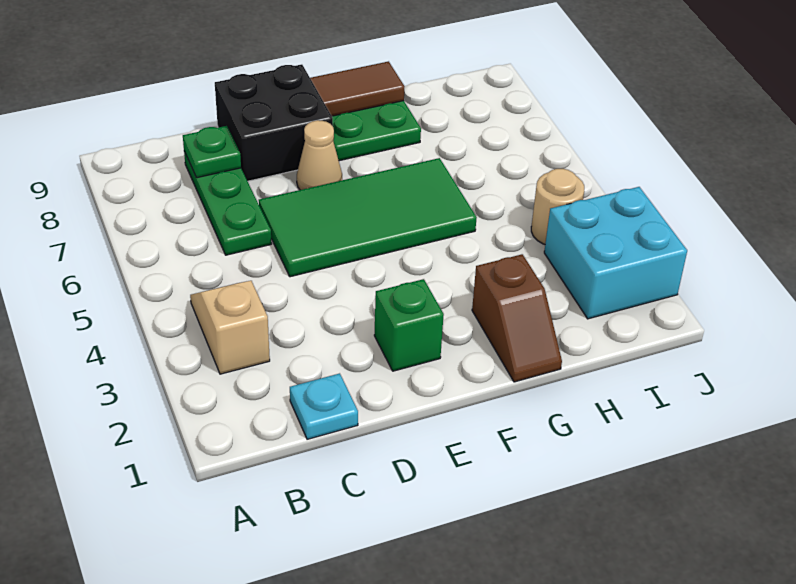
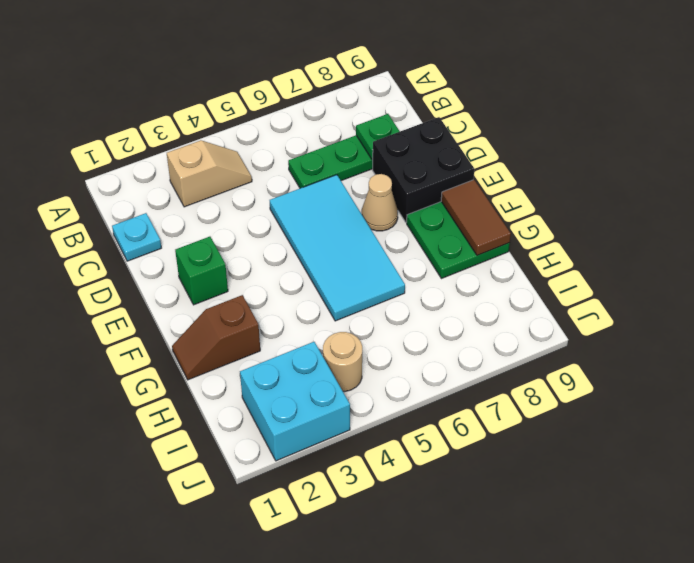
green 2x4 tile [259,158,477,277] -> cyan 2x4 tile [270,175,405,321]

